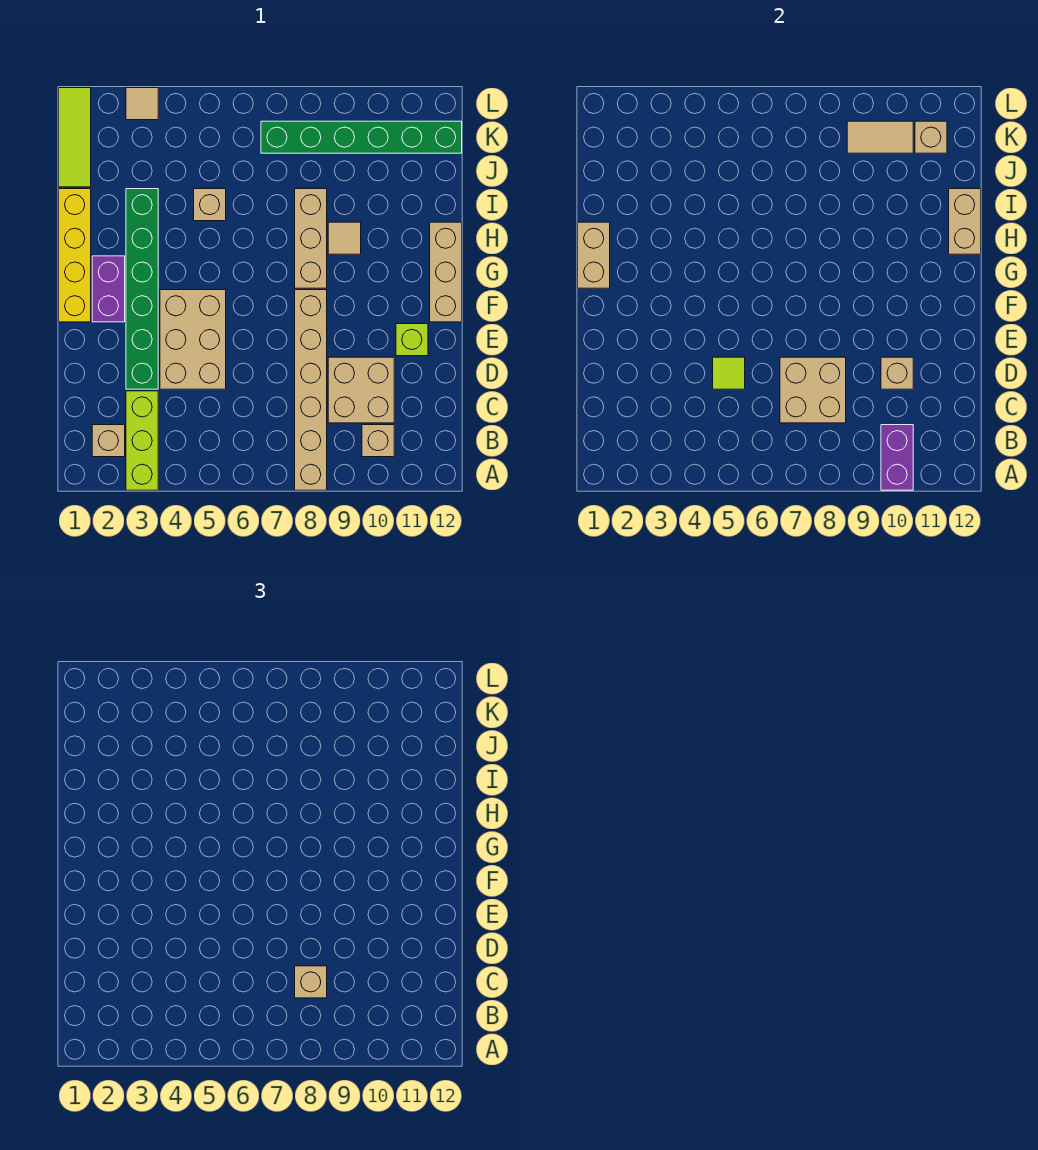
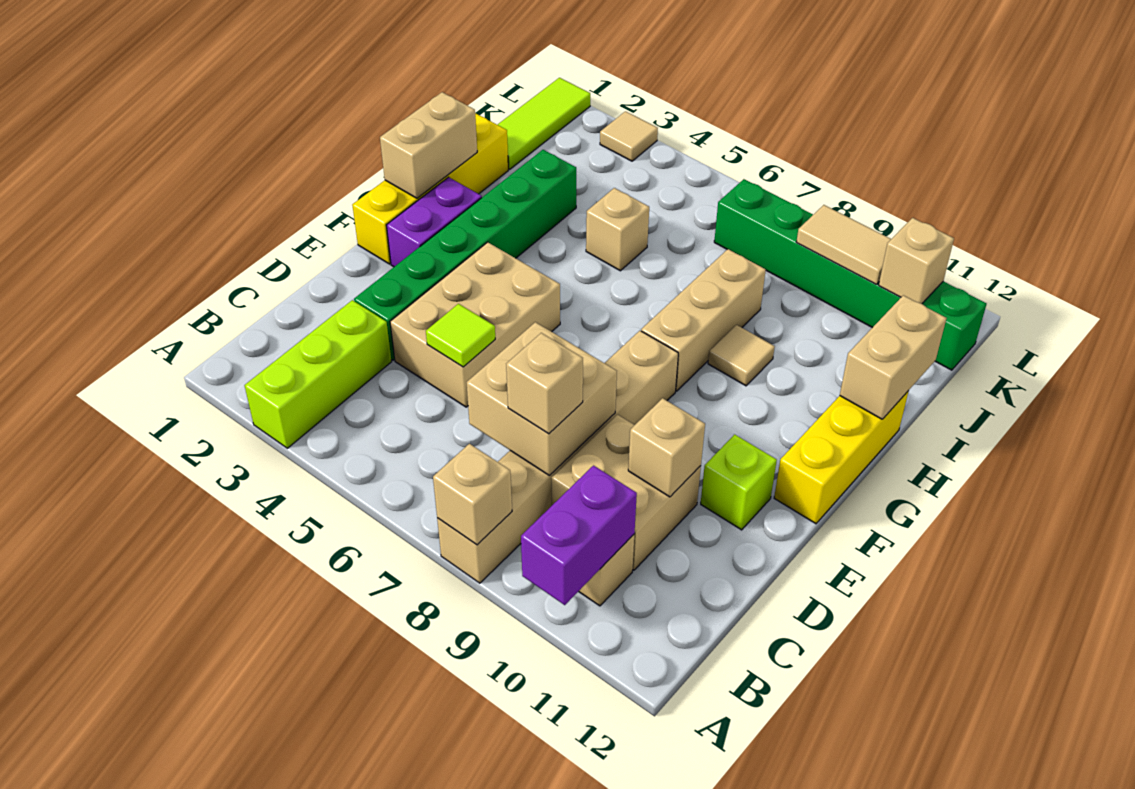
tan 1x1 brick [92,425,125,457] -> tan 1x1 brick moved to [433,444,512,545]
tan 1x3 brick [430,222,462,322] -> yellow 1x3 brick [774,392,908,524]

